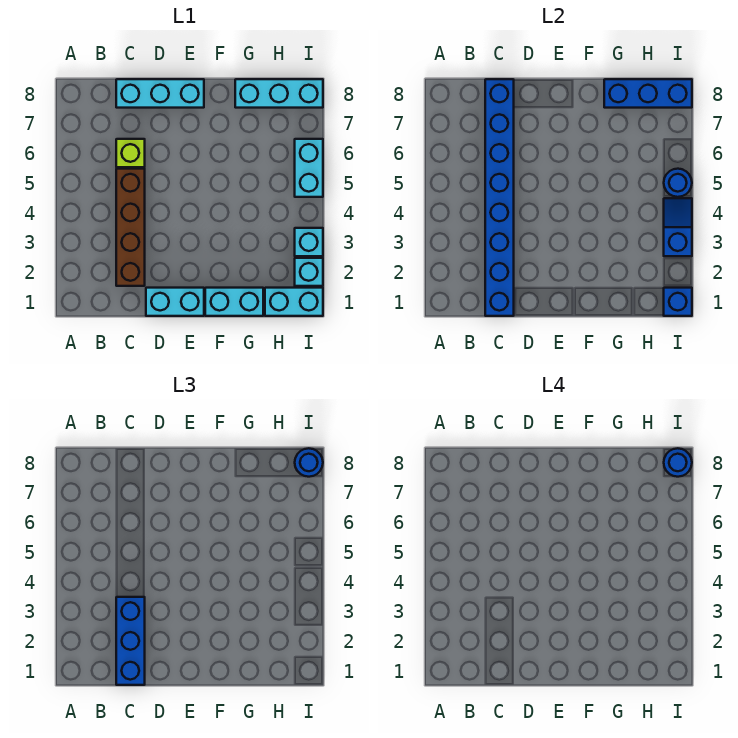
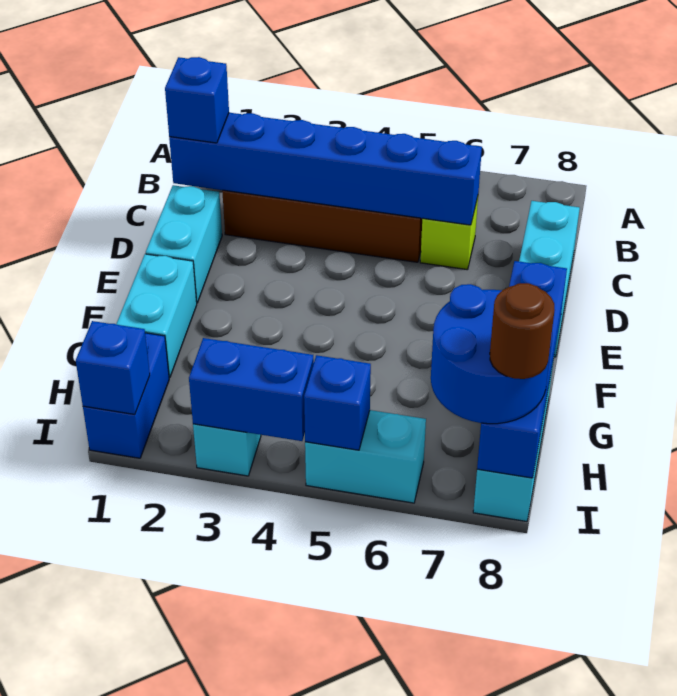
blue 1x8 brick [485,79,514,316] -> blue 1x6 brick [169,113,482,225]
blue 1x3 brick [116,597,145,685] -> blue 1x1 brick [165,57,229,143]
blue 1x3 brick [604,79,692,108] -> blue 1x4 brick [477,261,567,478]
cyan 1x2 brick [265,288,323,316] -> blue 1x2 brick [83,333,169,458]
cyan 1x1 brick [295,258,323,286] -> none
blue 1x2 slope [664,198,692,256] -> blue 1x2 brick [189,338,314,441]
blue 1x1 round brick [664,169,692,197] -> blue 1x1 brick [304,355,371,450]
blue 1x1 round brick [295,448,323,477] -> blue 2x2 round brick [431,284,552,424]
blue 1x1 round brick [664,448,692,477] -> brown 1x1 round brick [490,283,554,379]

